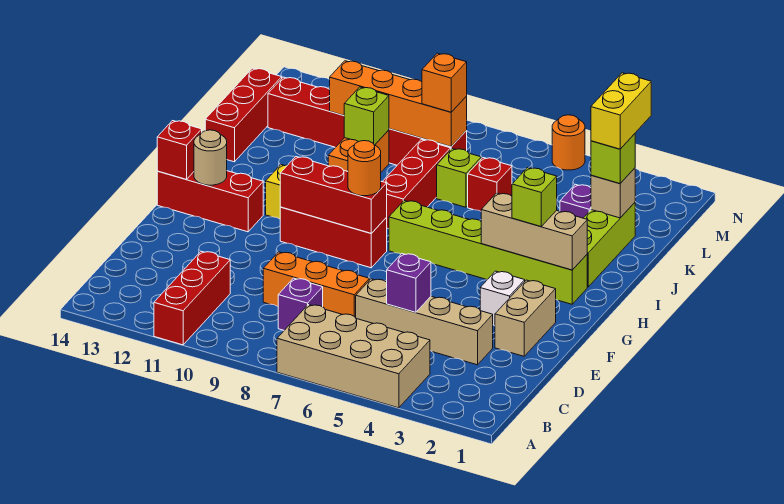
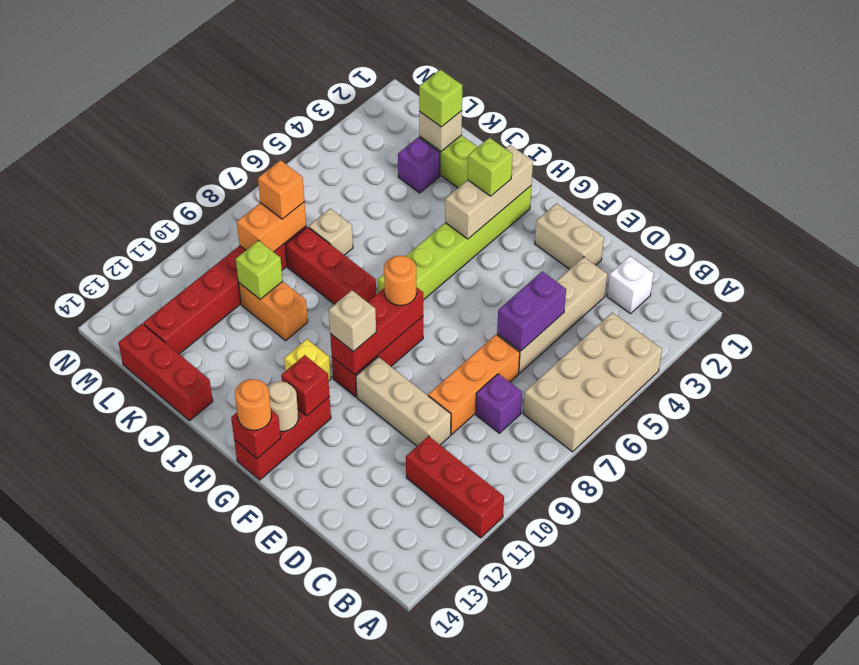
purple 1x1 brick [387,254,431,312] -> purple 1x2 brick [497,272,566,351]
none -> tan 1x3 brick [356,357,451,446]
white 1x1 brick [480,271,525,326] -> white 1x1 brick moved to [607,256,654,314]
none -> tan 1x1 brick [329,290,376,352]
yellow 1x2 brick [591,73,651,149] -> none
red 1x1 brick [468,158,512,211] -> red 1x1 brick moved to [281,355,330,416]
lime 1x1 brick [437,149,481,207] -> tan 1x1 brick [309,209,353,255]
orange 1x4 brick [330,61,467,147] -> orange 1x2 brick [237,202,306,252]
orange 1x1 round brick [552,115,585,170] -> orange 1x1 round brick moved to [235,379,271,430]

